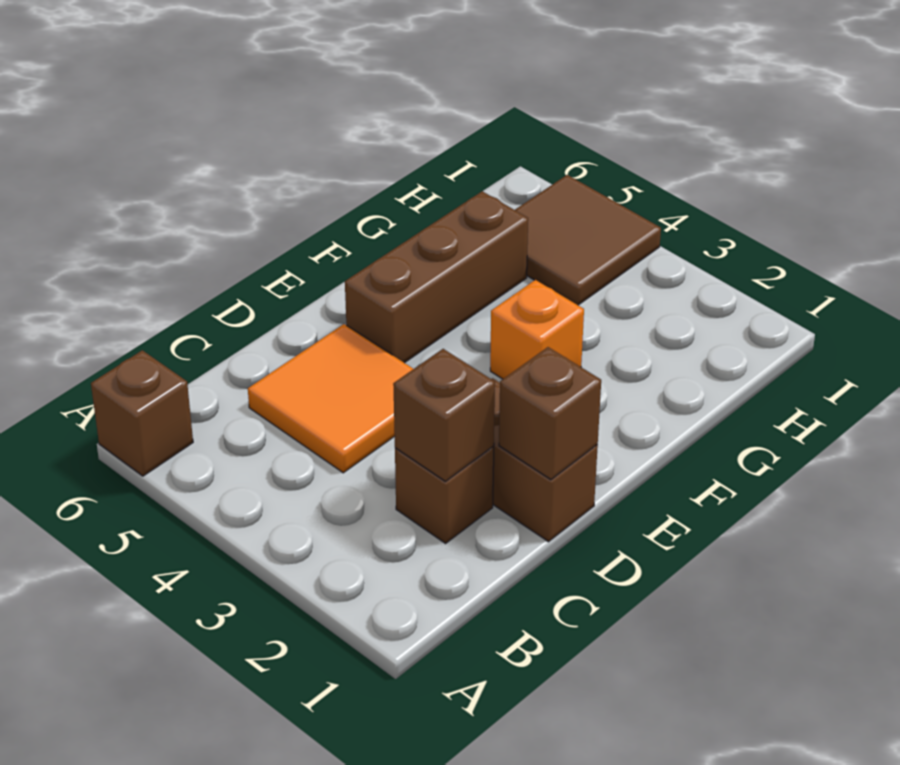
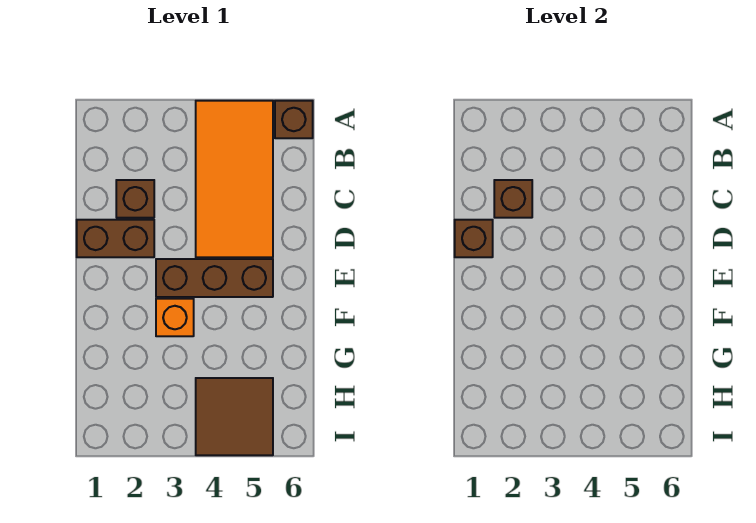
orange 2x2 tile [248,324,413,473] -> orange 2x4 tile [196,101,273,257]
brown 1x3 brick [345,191,528,363] -> brown 1x3 brick turned to [156,259,273,297]

